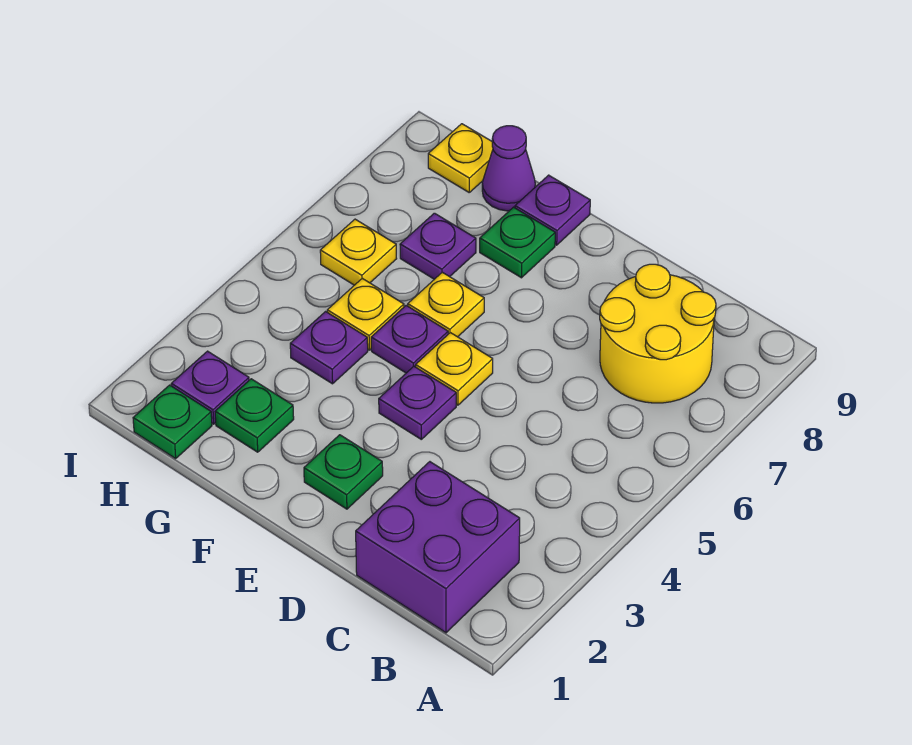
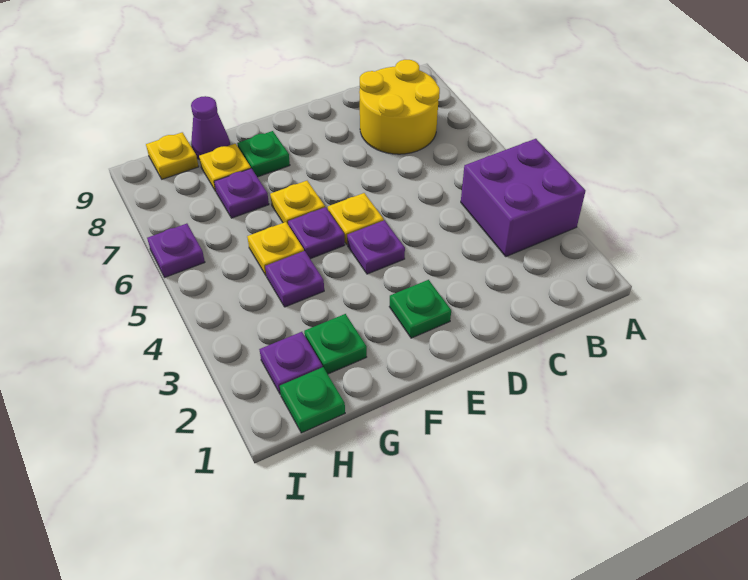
purple 2x2 brick [356,462,520,633] -> purple 2x2 brick moved to [461,139,585,257]
purple 1x1 plate [515,175,590,245] -> purple 1x1 plate moved to [147,224,205,277]
yellow 1x1 plate [320,219,397,285] -> yellow 1x1 plate moved to [199,144,251,191]

